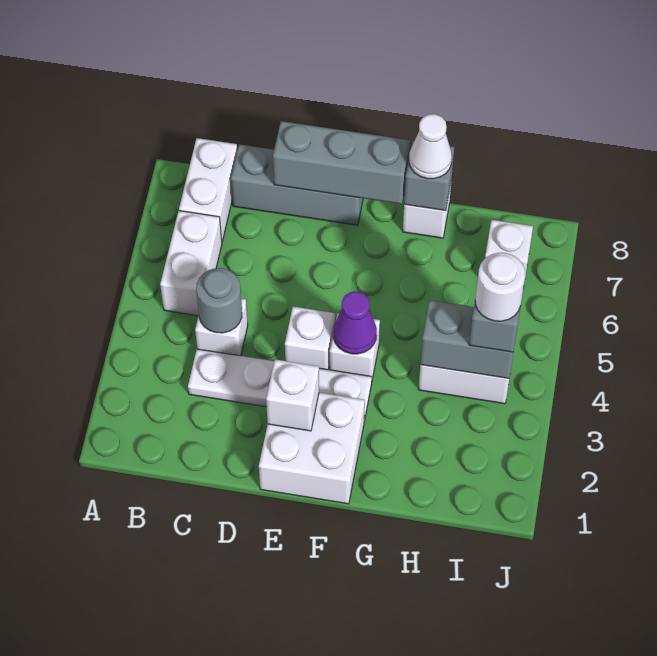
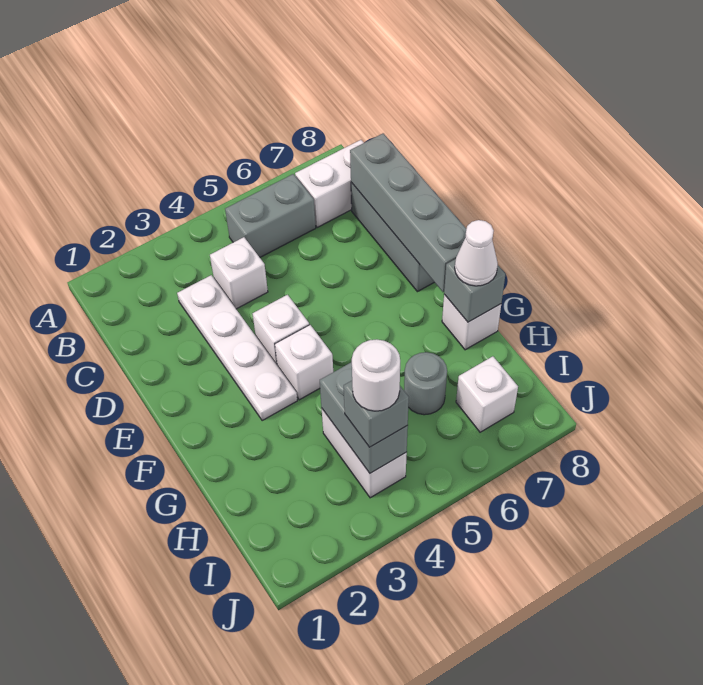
white 1x2 brick [160,211,222,316] -> grey 1x2 brick [225,174,316,257]
grey 1x1 round brick [196,268,242,333] -> grey 1x1 round brick moved to [404,352,447,415]
grey 1x3 brick [273,121,410,204] -> grey 1x4 brick [350,133,466,292]
white 2x2 brick [259,392,365,504] -> none
white 1x1 brick [266,359,319,431] -> none
purple 1x1 cone [333,291,377,354] -> none

